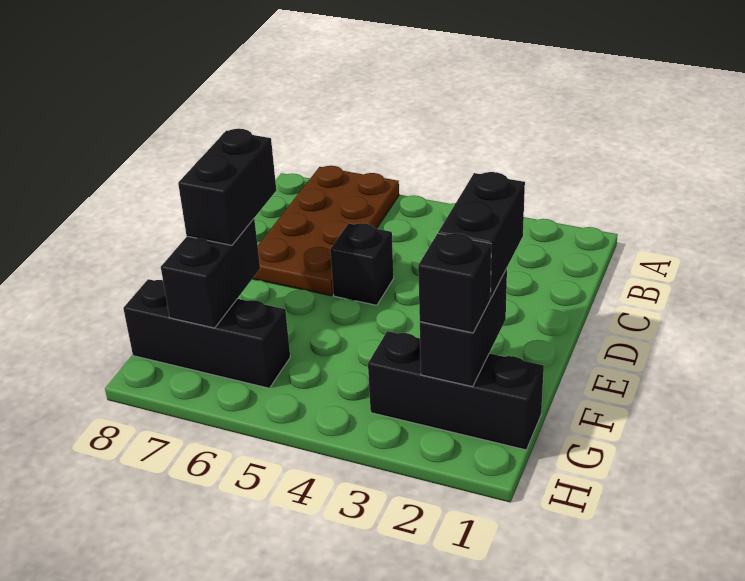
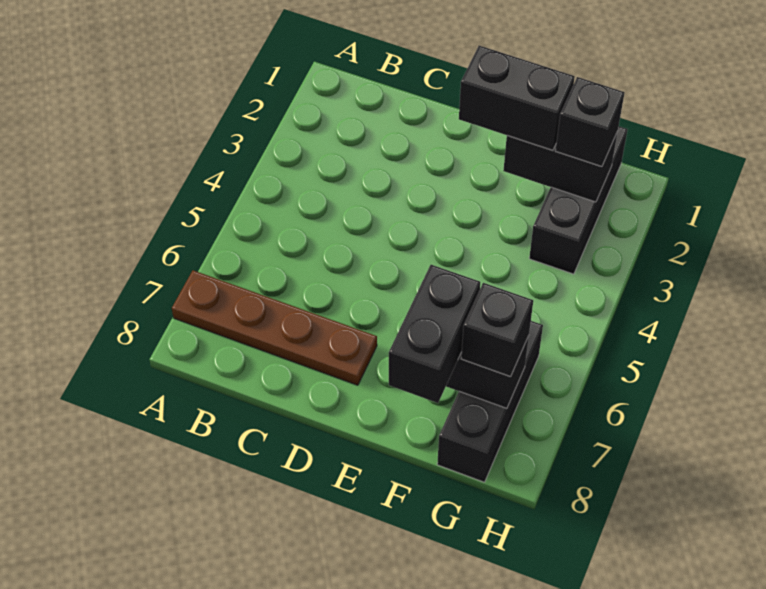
brown 2x4 plate [253,166,399,296] -> brown 1x4 plate [172,270,377,385]
black 1x1 brick [330,223,394,305] -> black 1x1 brick moved to [461,283,533,377]
black 1x2 brick [178,129,276,245] -> black 1x2 brick turned to [389,265,480,403]

